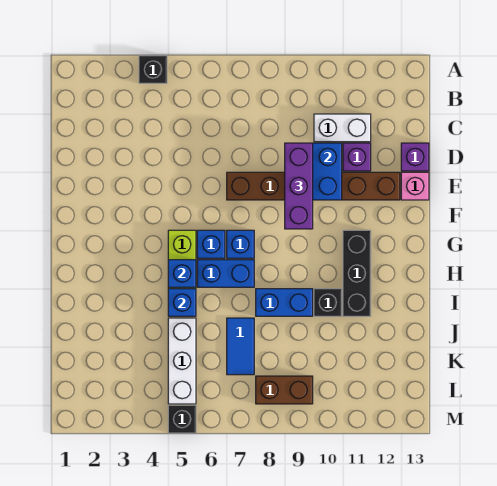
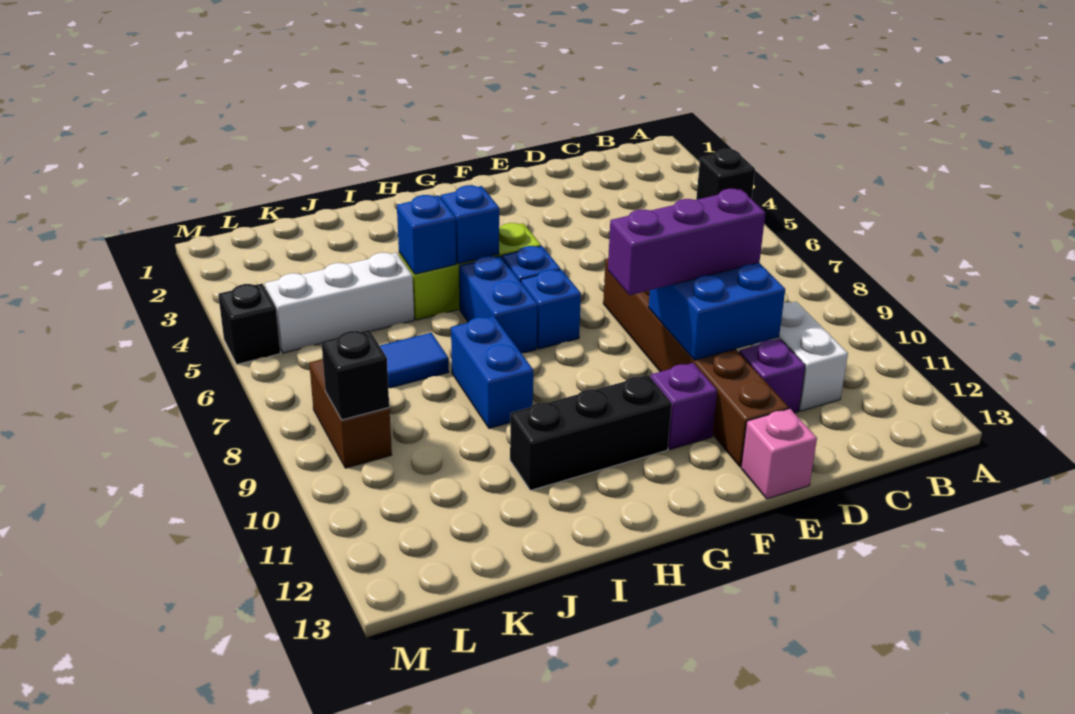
purple 1x1 brick [401,143,429,171] -> purple 1x1 brick moved to [651,363,717,449]
black 1x1 brick [314,289,342,316] -> black 1x1 brick moved to [321,330,389,420]

